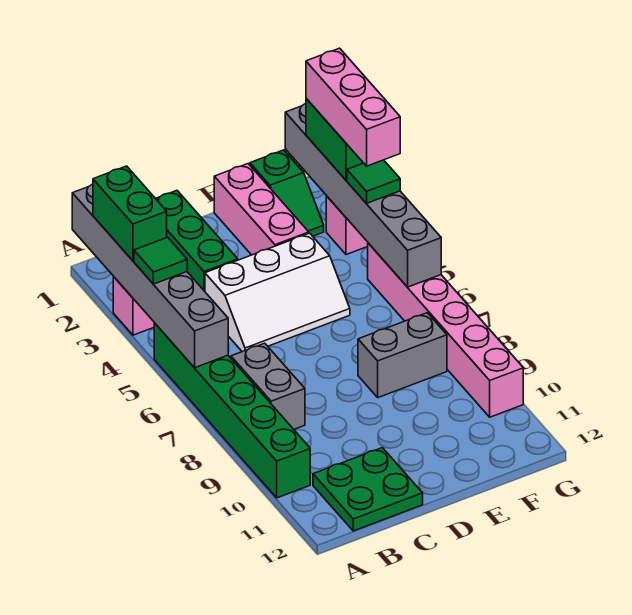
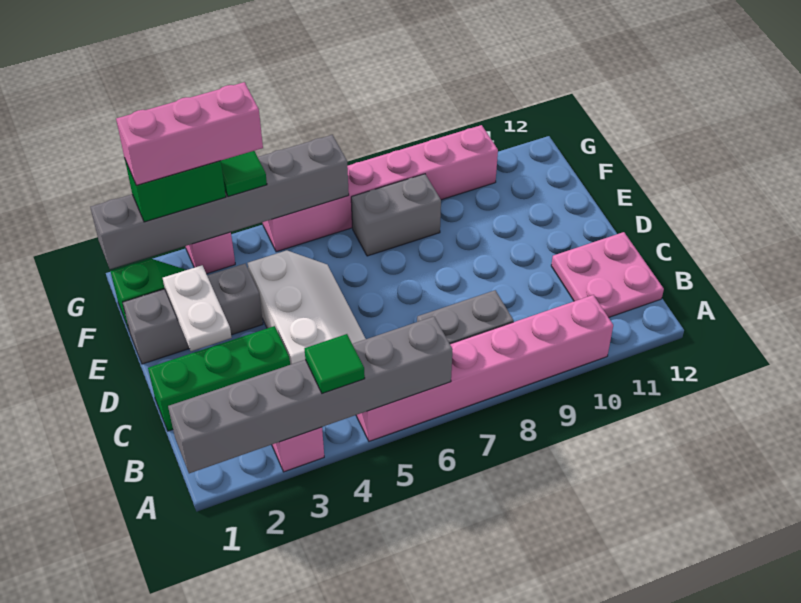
green 1x2 brick [93,166,167,261] -> none
green 1x6 brick [154,323,310,498] -> pink 1x6 brick [356,295,613,441]
green 2x2 plate [313,448,423,531] -> pink 2x2 plate [551,232,664,318]
none -> white 1x2 plate [163,265,232,351]
pink 1x3 brick [214,164,309,255] -> grey 1x3 brick [123,264,263,364]
grey 1x2 brick [358,313,447,398] -> grey 1x2 brick turned to [351,174,441,256]

